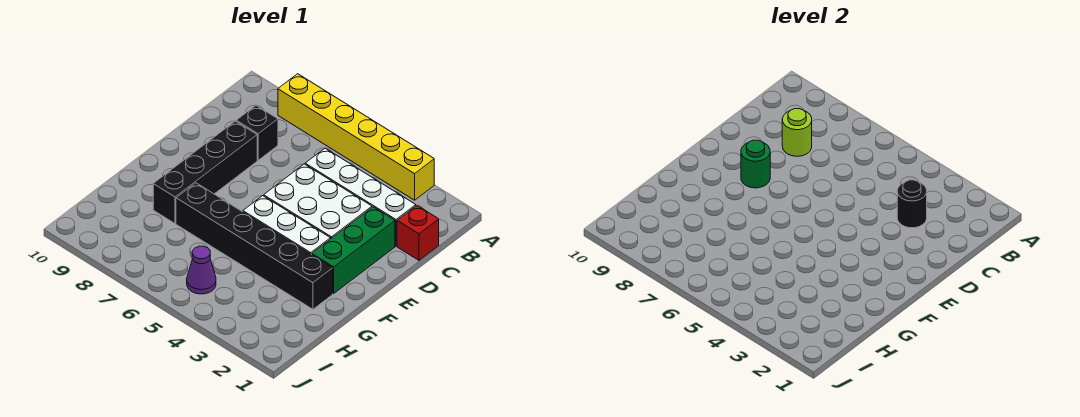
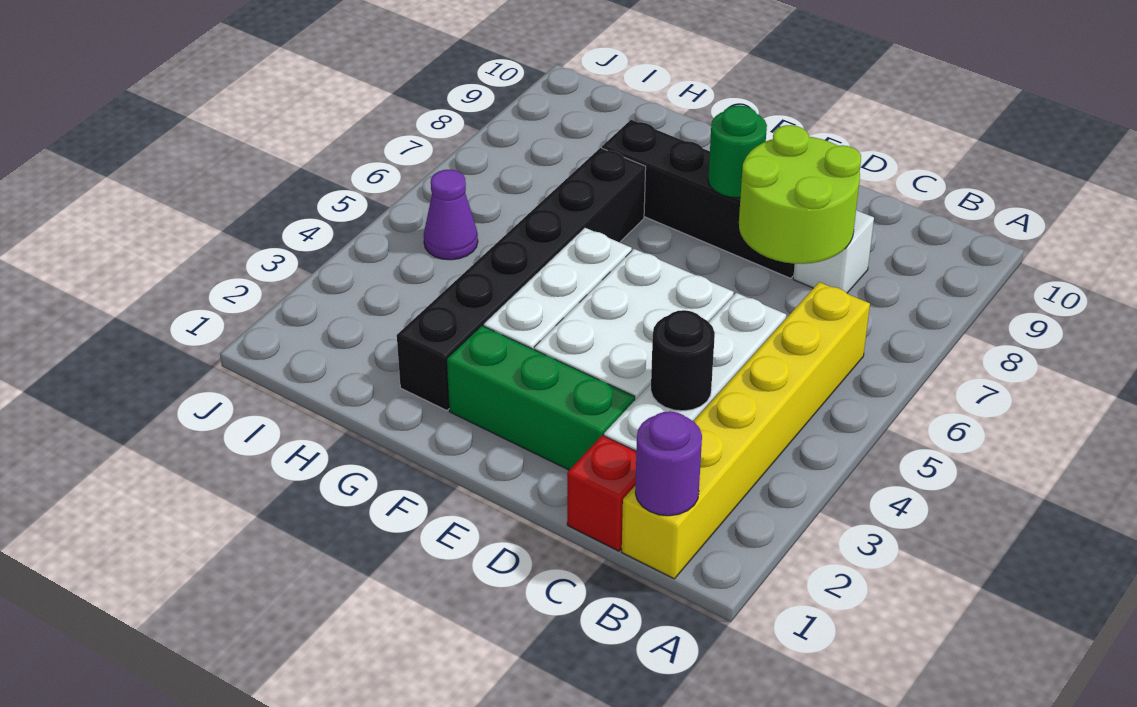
yellow 1x6 brick [278,74,434,200] -> yellow 1x6 brick moved to [622,282,870,579]
none -> purple 1x1 round brick [635,411,702,516]
black 1x1 brick [236,105,278,160] -> white 1x1 brick [793,210,874,293]
lime 1x1 round brick [782,109,812,156] -> lime 2x2 round brick [739,125,861,264]

